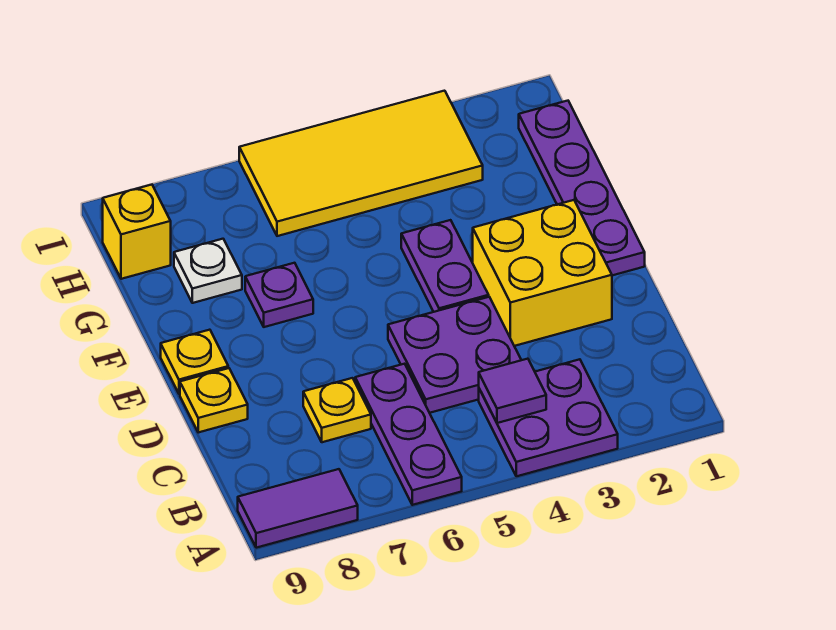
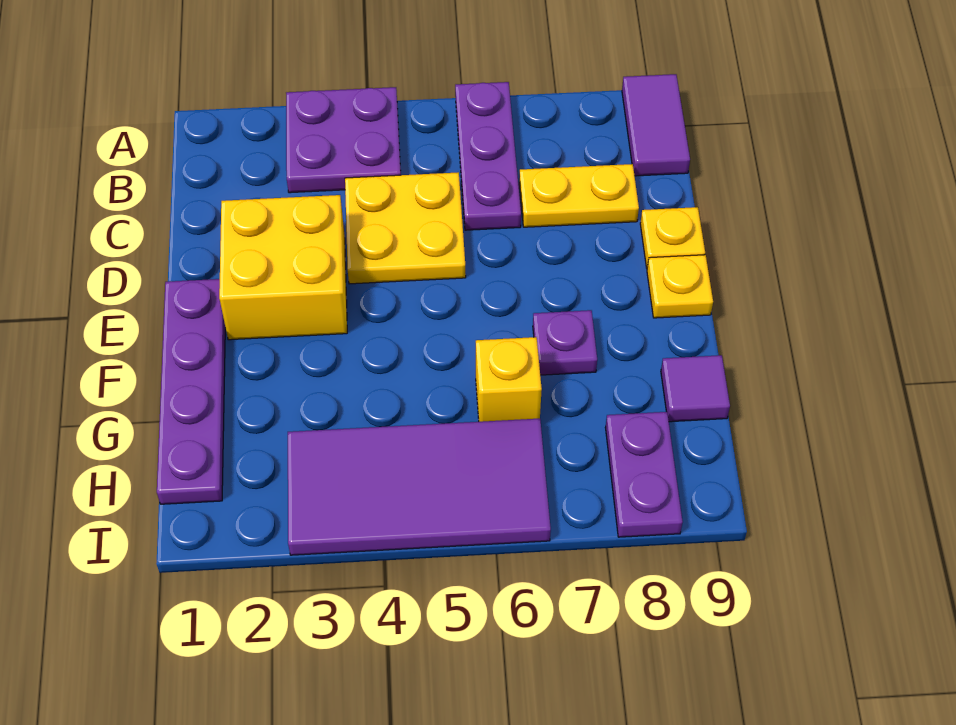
purple 1x2 tile [238,469,358,548] -> purple 1x2 tile turned to [622,74,690,176]
purple 1x1 tile [479,359,546,423] -> purple 1x1 tile moved to [661,355,730,422]
purple 2x2 plate [388,297,521,413] -> yellow 2x2 plate [345,172,466,284]
yellow 1x1 plate [303,378,371,442] -> yellow 1x2 plate [519,164,639,227]
purple 1x2 plate [401,220,489,312] -> purple 1x2 plate moved to [605,412,683,537]
white 1x1 plate [174,239,242,303] -> none
yellow 2x4 tile [239,91,483,236] -> purple 2x4 tile [288,419,551,555]
yellow 1x1 brick [103,185,171,279] -> yellow 1x1 brick moved to [476,337,542,422]

